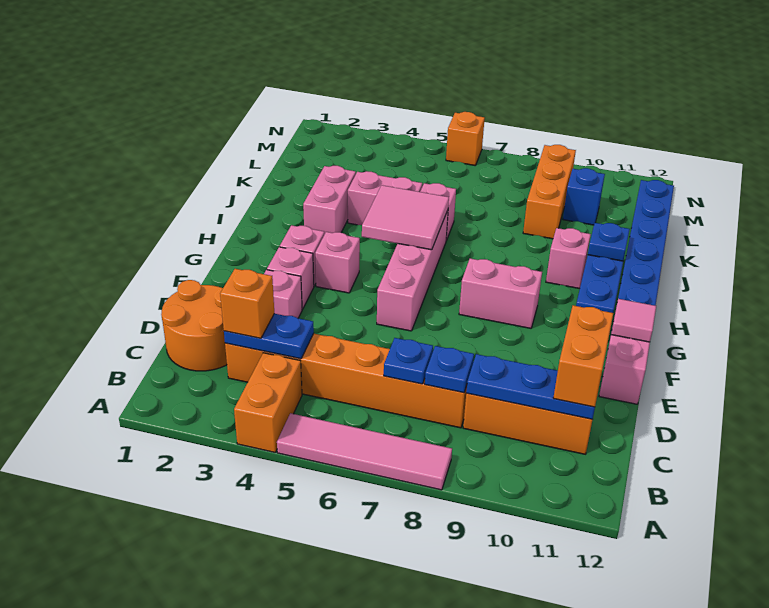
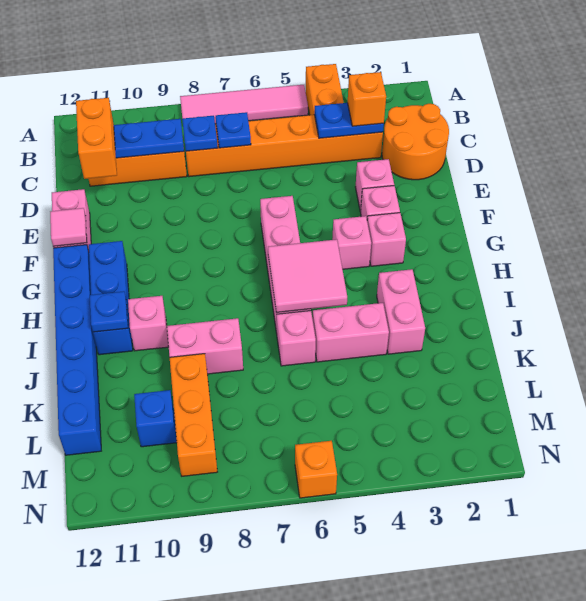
pink 1x2 brick [459,258,542,328] -> pink 1x2 brick moved to [167,318,243,374]

